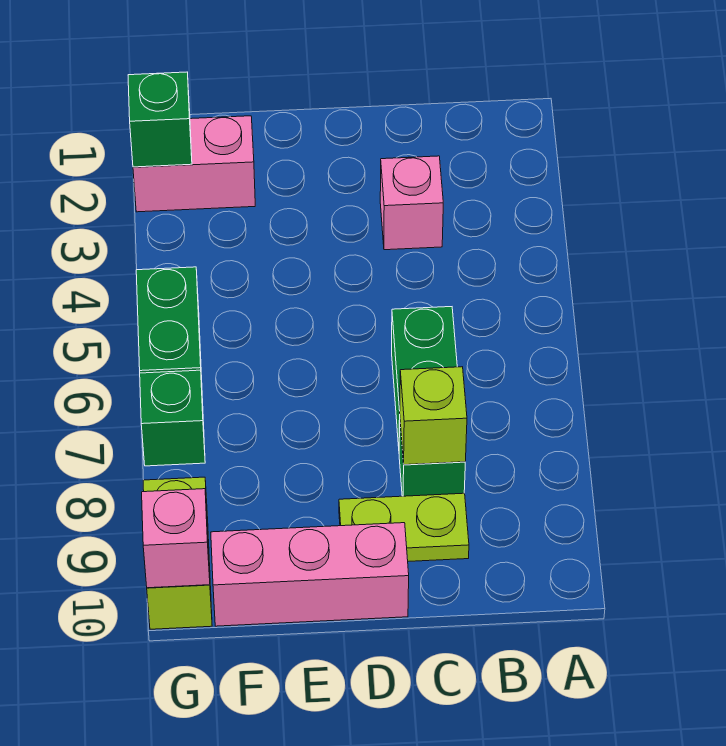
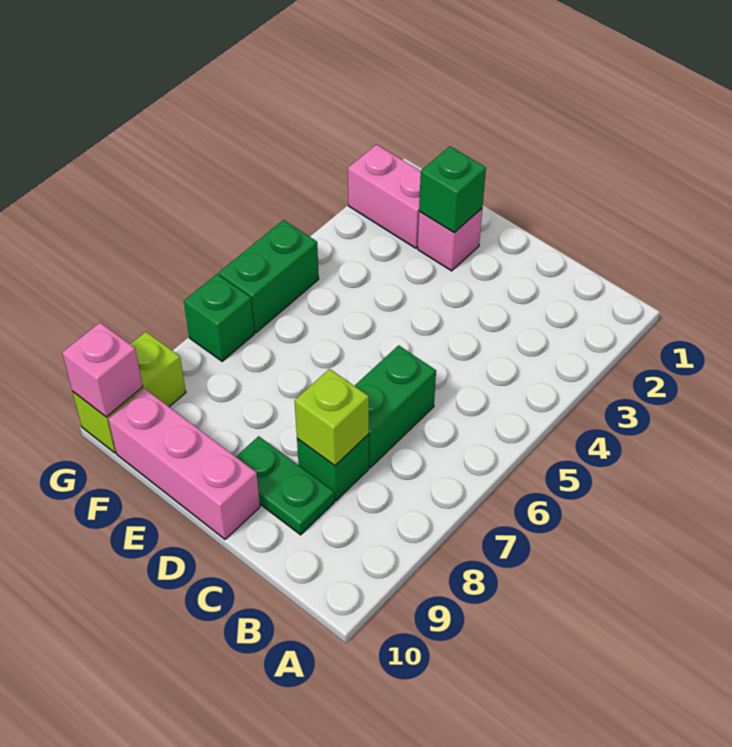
pink 1x1 brick [380,156,443,250] -> pink 1x1 brick moved to [418,209,482,271]
lime 1x2 plate [339,493,469,561] -> green 1x2 plate [236,436,334,535]
green 1x1 brick [128,72,192,167] -> green 1x1 brick moved to [419,146,486,233]

